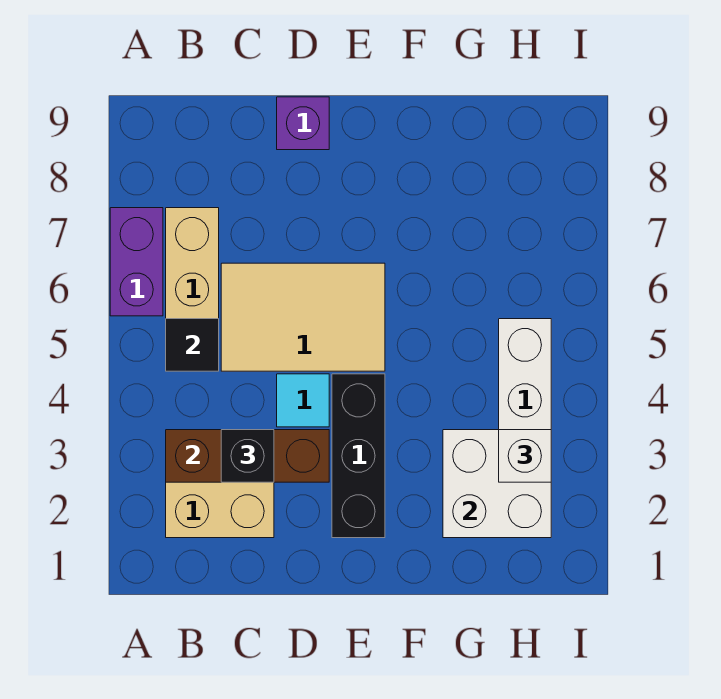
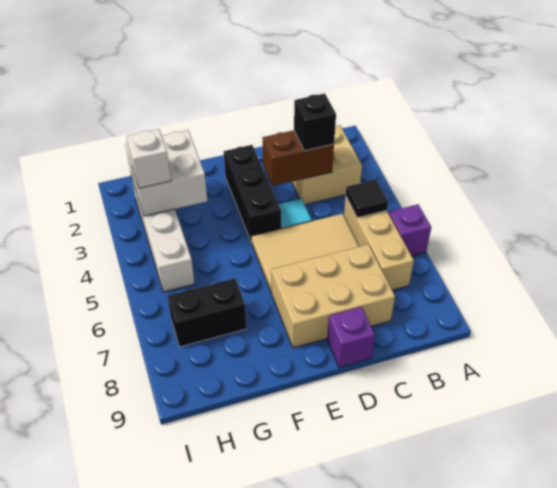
purple 1x2 brick [110,208,163,316] -> purple 1x1 brick [389,204,431,256]
brown 1x3 brick [166,430,329,482] -> brown 1x2 brick [262,130,334,186]
none -> tan 2x3 brick [271,244,395,348]
none -> black 1x2 brick [167,278,246,347]

